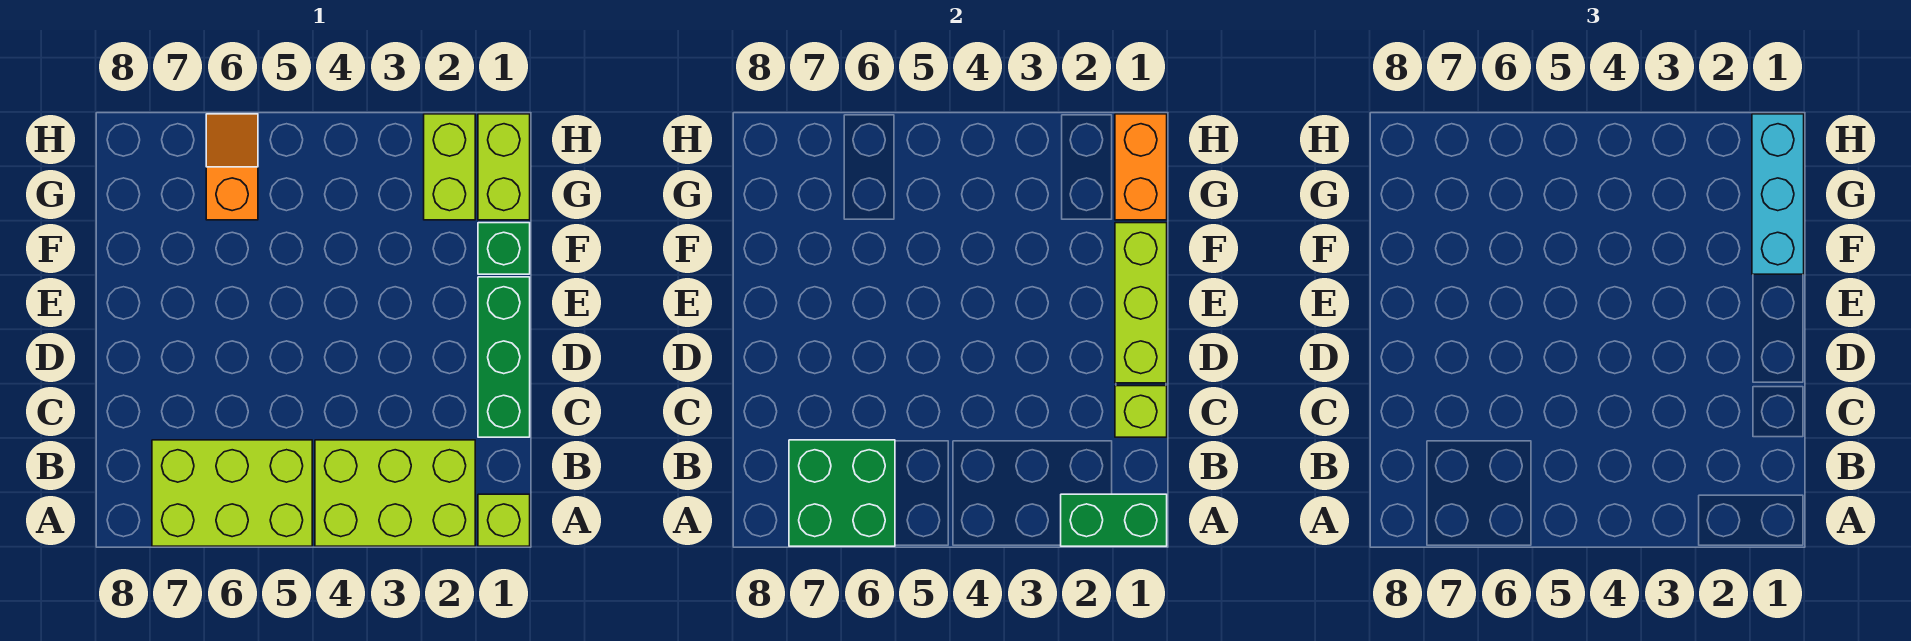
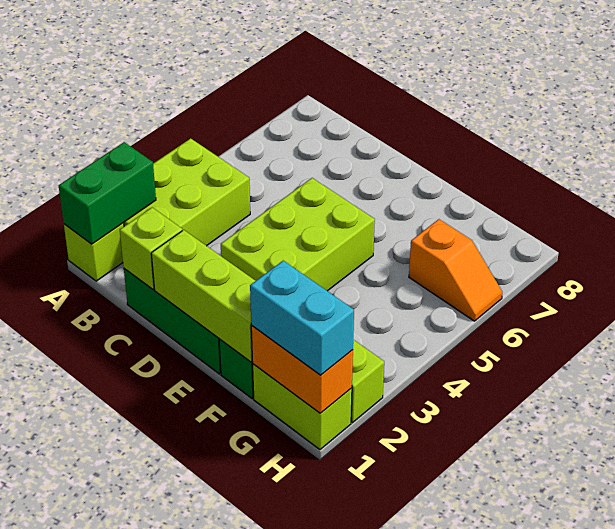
lime 2x3 brick [152,440,312,546] -> lime 2x3 brick moved to [221,178,375,291]
green 2x2 brick [789,440,895,546] -> none
cyan 1x3 brick [1752,114,1804,274] -> cyan 1x2 brick [250,261,354,375]

